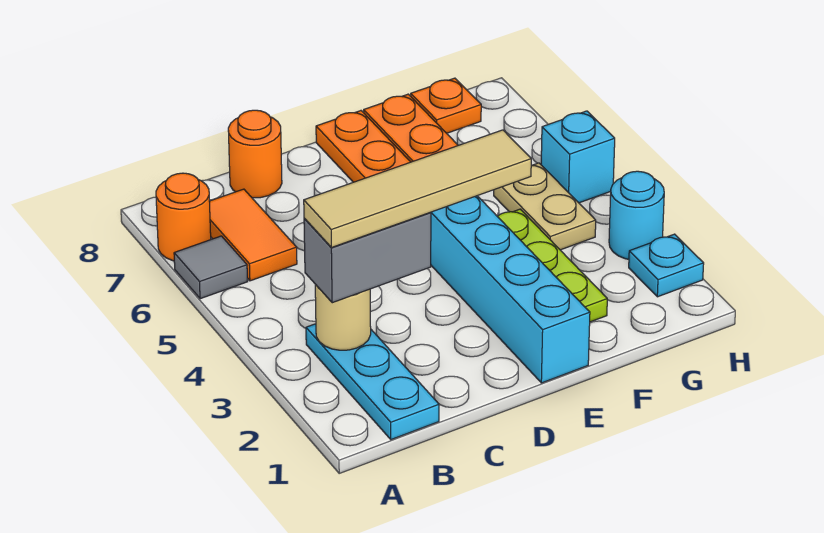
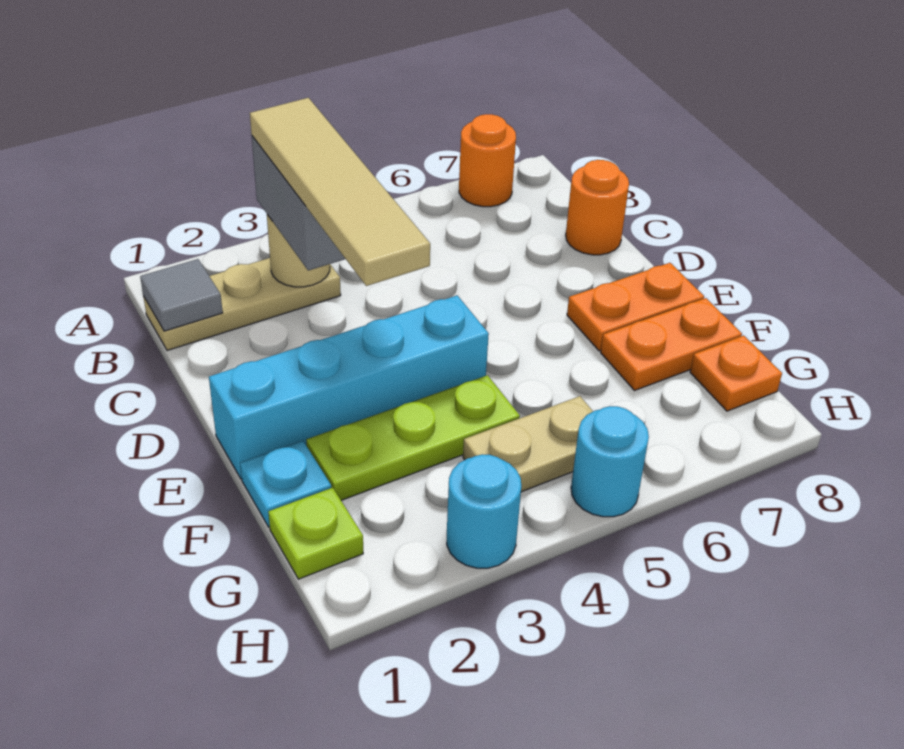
grey 1x1 tile [174,236,248,299] -> grey 1x1 tile moved to [140,259,223,331]
cyan 1x3 plate [306,324,439,440] -> tan 1x3 plate [143,258,341,351]
orange 1x2 tile [209,189,297,281] -> none
none -> lime 1x1 plate [268,488,363,579]
cyan 1x1 plate [629,234,704,297] -> cyan 1x1 plate moved to [240,441,331,527]
cyan 1x1 brick [541,111,615,203] -> cyan 1x1 round brick [571,406,649,517]

